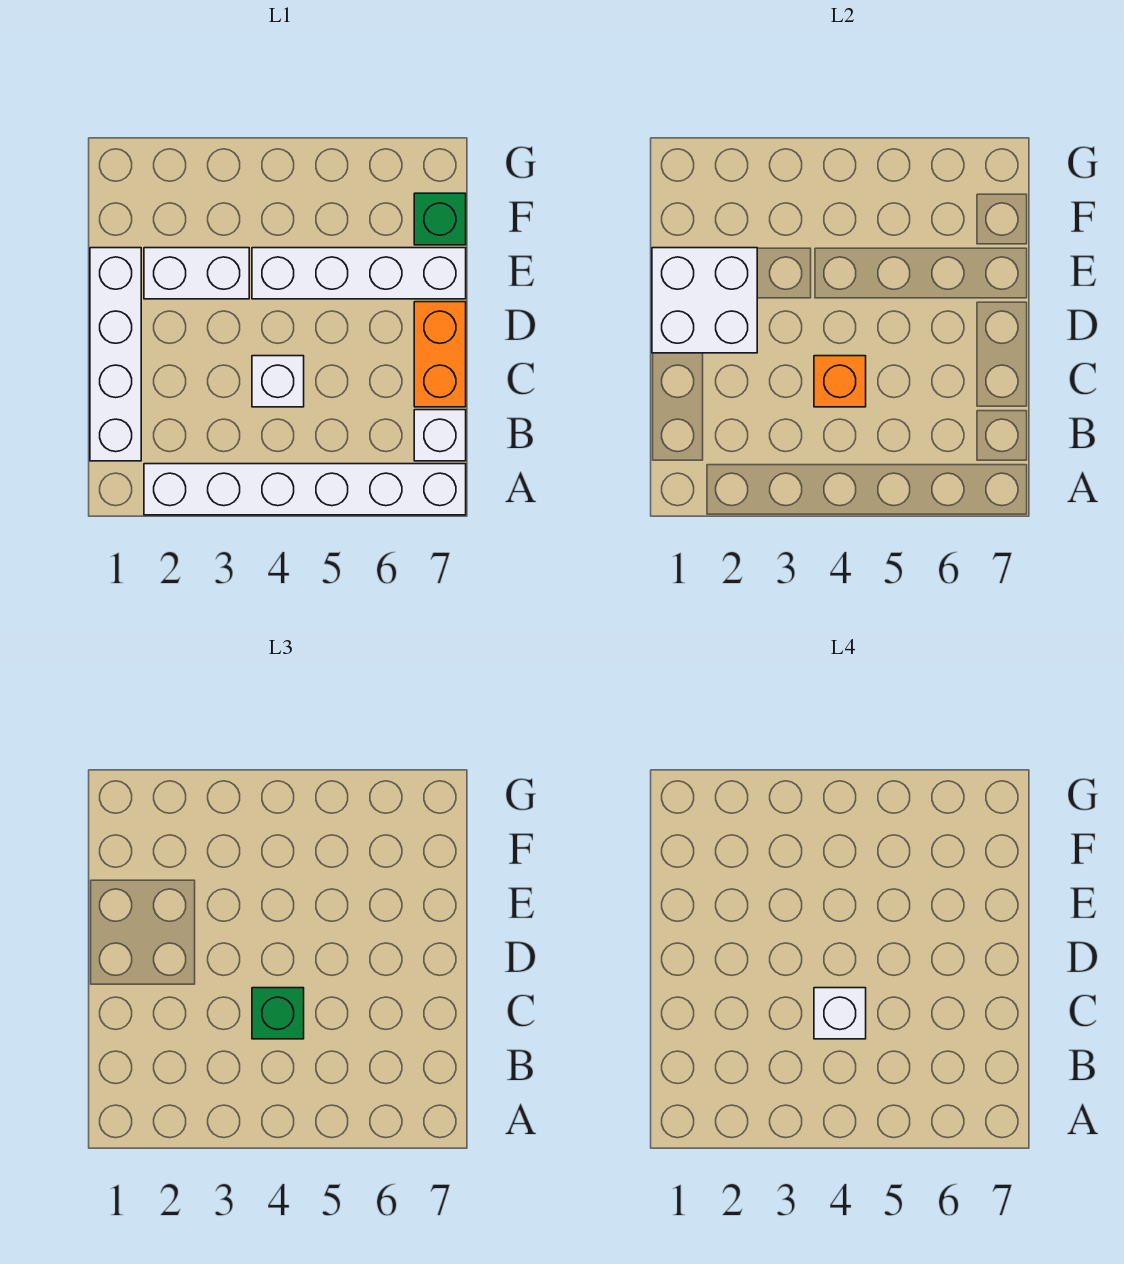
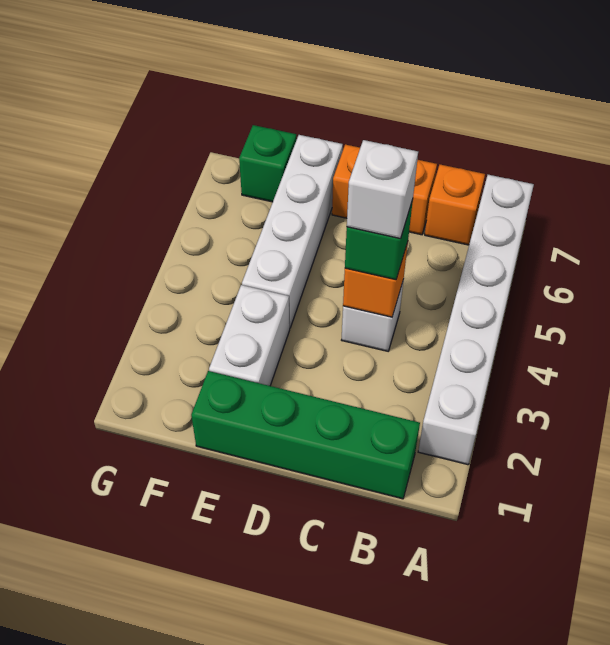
white 1x4 brick [90,248,141,461] -> green 1x4 brick [191,371,420,499]
white 1x1 brick [414,410,466,461] -> orange 1x1 brick [425,165,485,245]
white 2x2 brick [652,248,757,353] -> none

